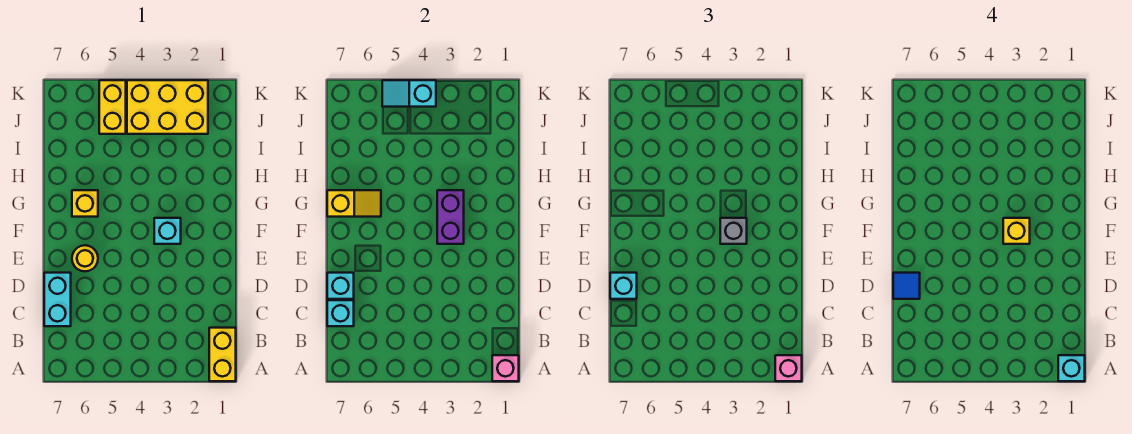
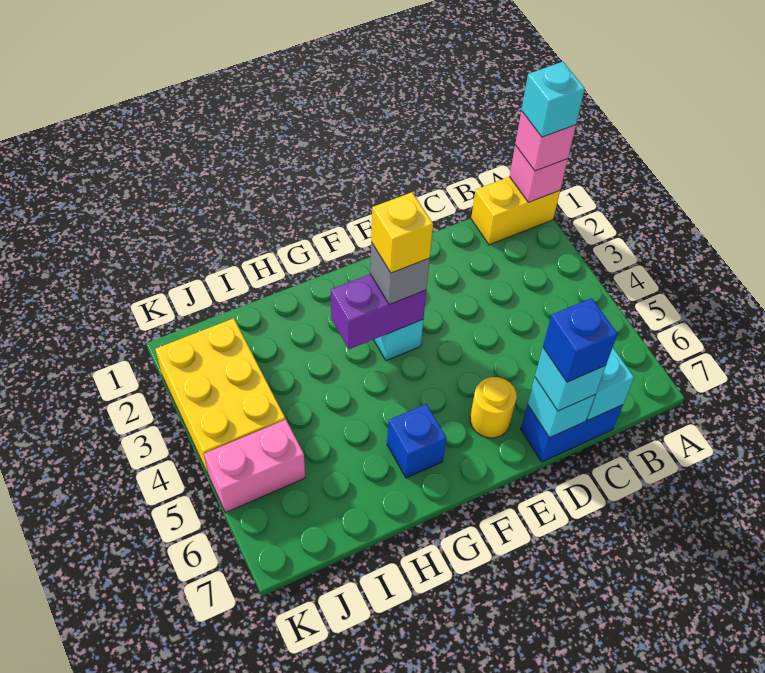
cyan 1x2 brick [44,273,71,326] -> blue 1x2 brick [521,405,623,462]
blue 1x1 tile [893,273,920,299] -> blue 1x1 brick [543,298,617,382]
yellow 1x1 brick [72,190,98,217] -> blue 1x1 brick [387,404,446,478]
yellow 1x2 slope [327,190,381,217] -> none
yellow 1x2 brick [99,80,126,134] -> pink 1x2 brick [204,420,305,512]
cyan 1x2 slope [382,80,436,107] -> none

